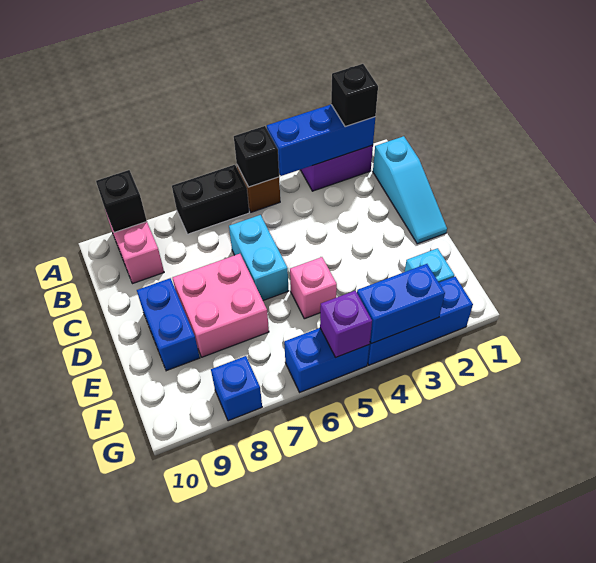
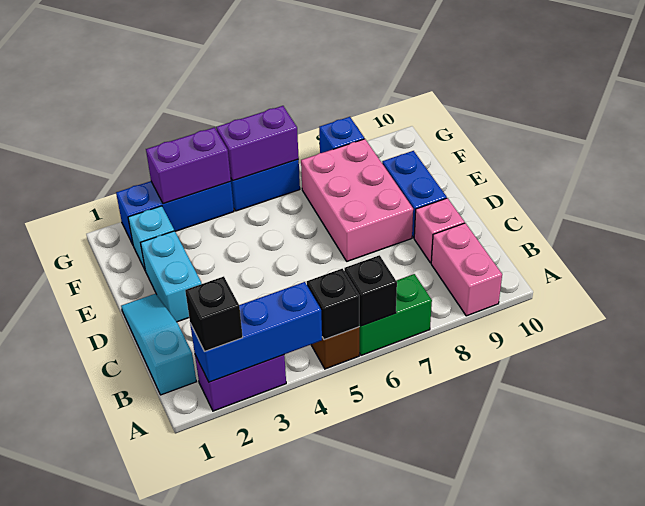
black 1x2 brick [172,165,249,234] -> green 1x2 brick [359,274,432,355]
black 1x1 brick [96,170,147,232] -> black 1x1 brick moved to [344,255,397,326]
cyan 1x2 brick [229,215,288,300] -> cyan 1x2 brick moved to [141,231,201,322]
pink 2x2 brick [173,254,269,357] -> pink 2x3 brick [301,139,413,261]
pink 1x1 brick [290,257,337,319] -> pink 1x1 brick moved to [414,198,465,263]
blue 1x2 brick [357,264,445,344] -> purple 1x2 brick [146,127,231,204]
purple 1x1 brick [320,290,372,357] -> purple 1x2 brick [216,106,299,181]

